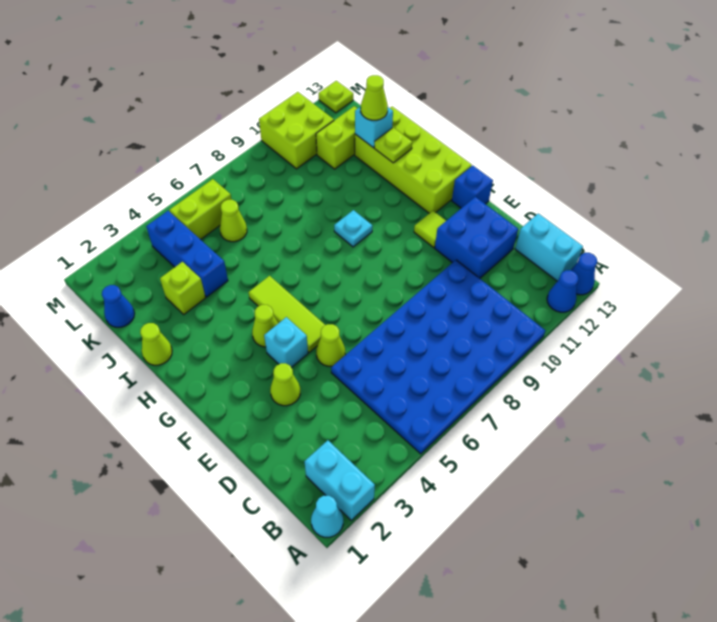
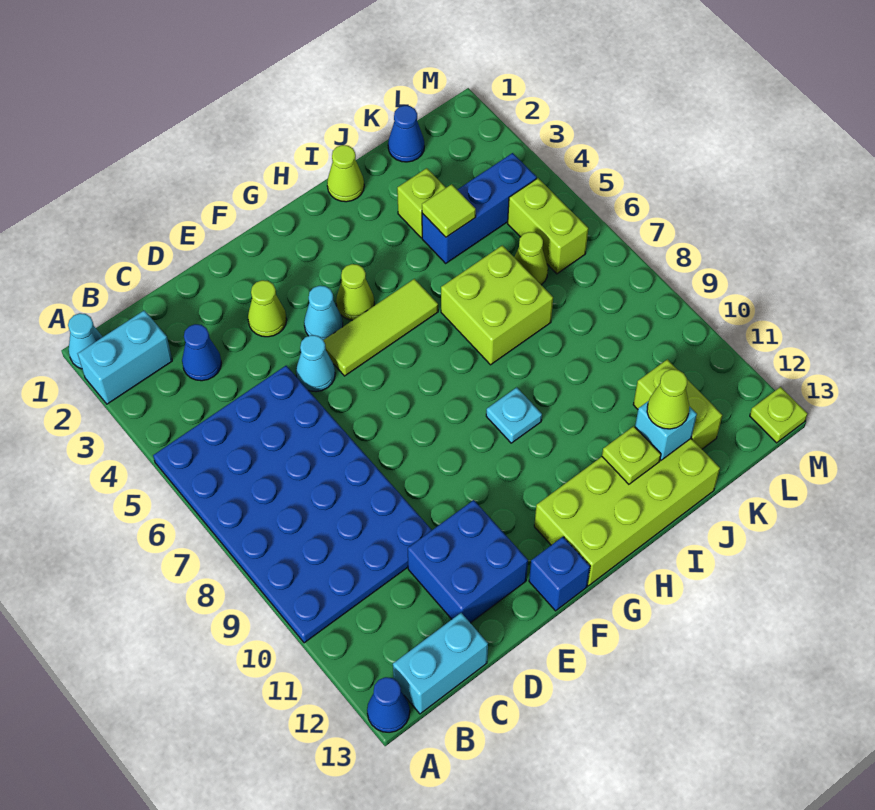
blue 1x1 cone [547,270,579,312] -> blue 1x1 cone moved to [182,324,221,381]
lime 1x1 cone [316,324,345,366] -> cyan 1x1 cone [296,335,335,392]
cyan 1x1 brick [264,317,308,368] -> cyan 1x1 cone [304,286,343,340]
lime 1x1 tile [414,211,446,247] -> lime 1x1 tile moved to [422,184,476,237]
lime 2x2 brick [259,92,334,169] -> lime 2x2 brick moved to [441,245,553,365]

